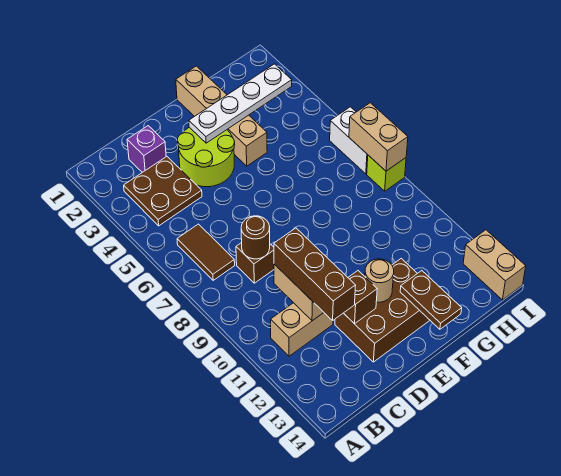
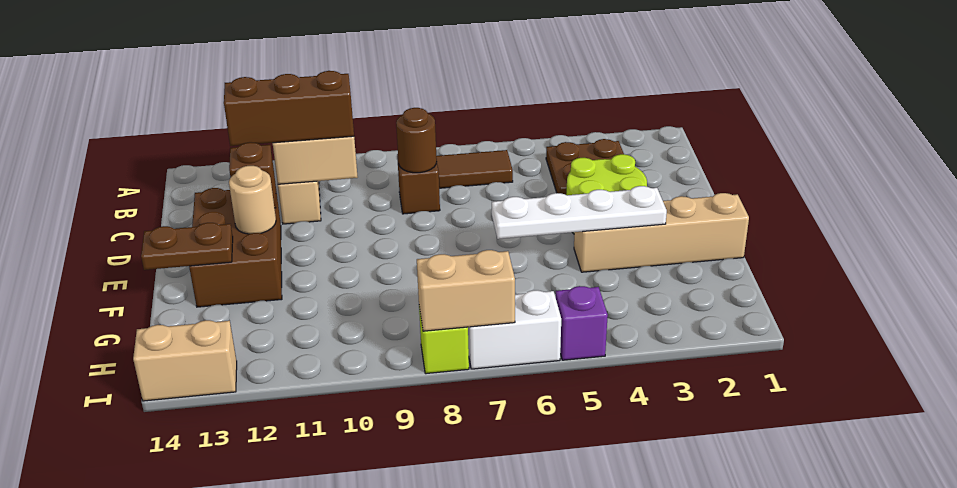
purple 1x1 brick [127,126,166,172] -> purple 1x1 brick moved to [556,286,608,360]
white 1x4 plate [189,64,292,143] -> white 1x4 plate turned to [492,186,667,239]

